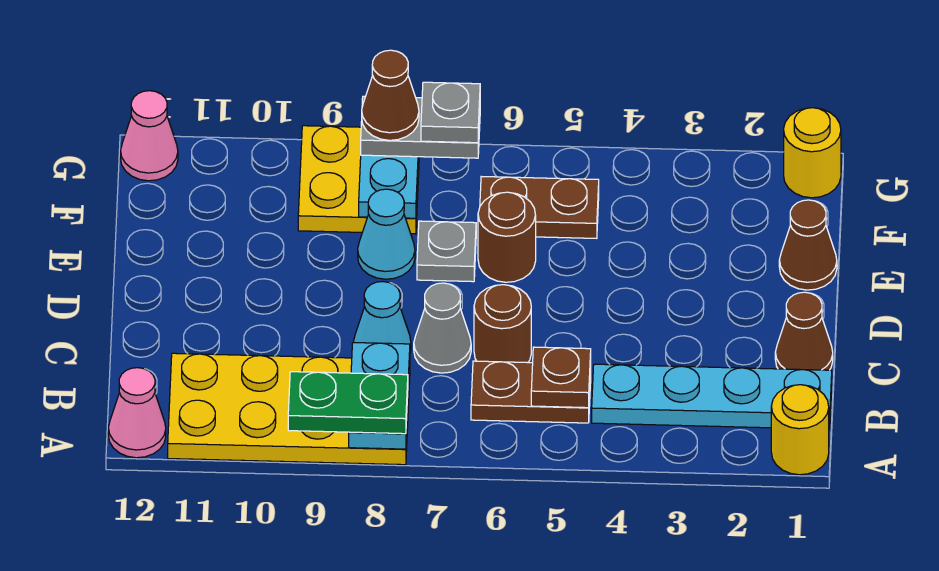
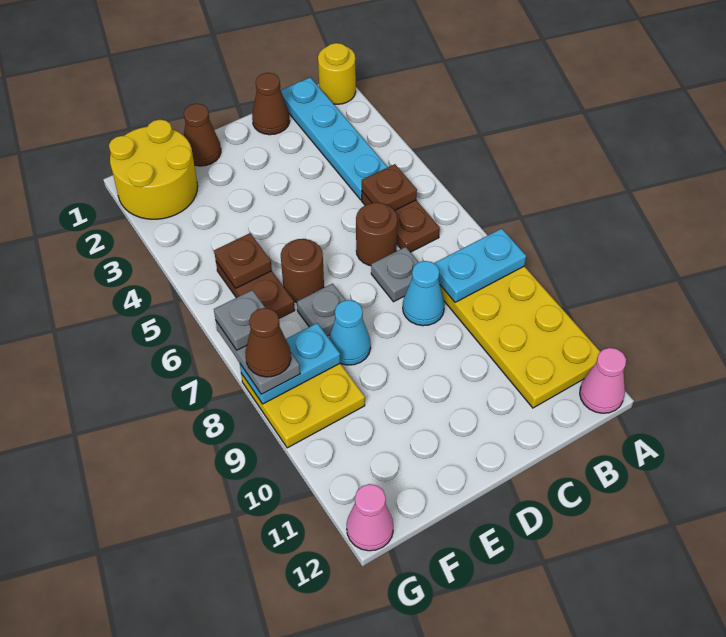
green 1x2 plate [288,372,408,434] -> none
grey 1x1 cone [414,283,471,373] -> grey 1x1 plate [371,247,418,302]
none -> brown 1x1 plate [214,233,272,288]
yellow 1x1 round brick [784,108,841,198] -> yellow 2x2 round brick [109,120,198,219]

